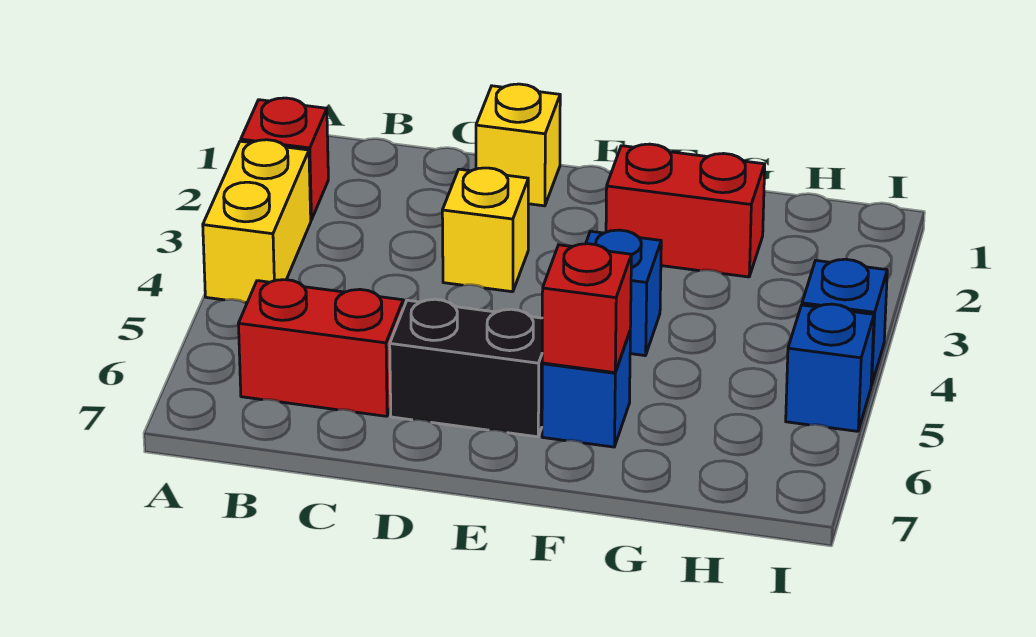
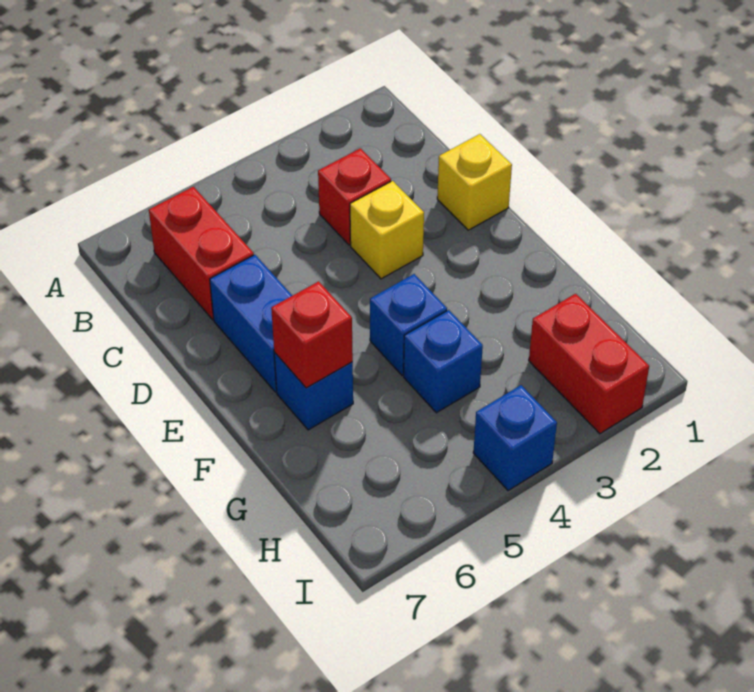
red 1x1 brick [241,98,328,220] -> red 1x1 brick moved to [318,148,391,245]
yellow 1x2 brick [203,140,311,303] -> none
black 1x2 brick [390,299,543,437] -> blue 1x2 brick [210,255,292,392]
red 1x2 brick [606,144,765,277] -> red 1x2 brick moved to [529,294,649,434]
blue 1x1 brick [786,304,874,431] -> blue 1x1 brick moved to [404,310,483,413]

